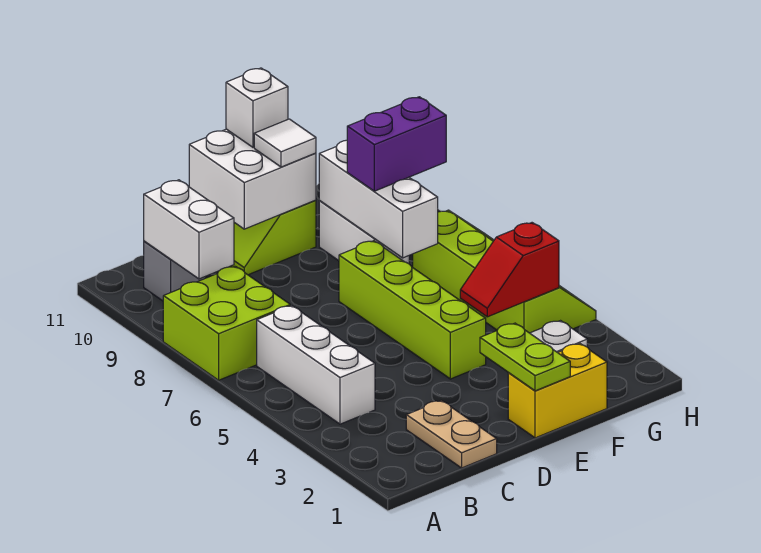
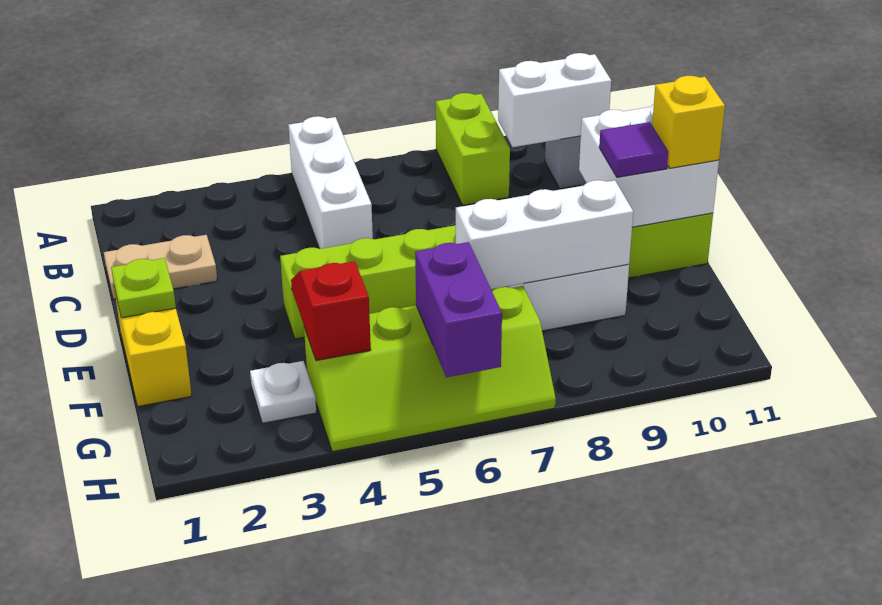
lime 2x2 brick [163,266,290,380] -> lime 1x2 brick [436,93,510,205]
white 1x3 brick [257,306,375,424] -> white 1x3 brick turned to [289,116,373,249]
lime 1x2 plate [480,323,570,391] -> lime 1x1 plate [111,258,176,318]
white 1x1 tile [254,119,316,167] -> purple 1x1 tile [599,122,668,177]
white 1x1 brick [226,68,288,147] -> yellow 1x1 brick [652,76,725,168]
purple 1x2 brick [347,97,446,191] -> purple 1x2 brick moved to [415,242,502,377]

